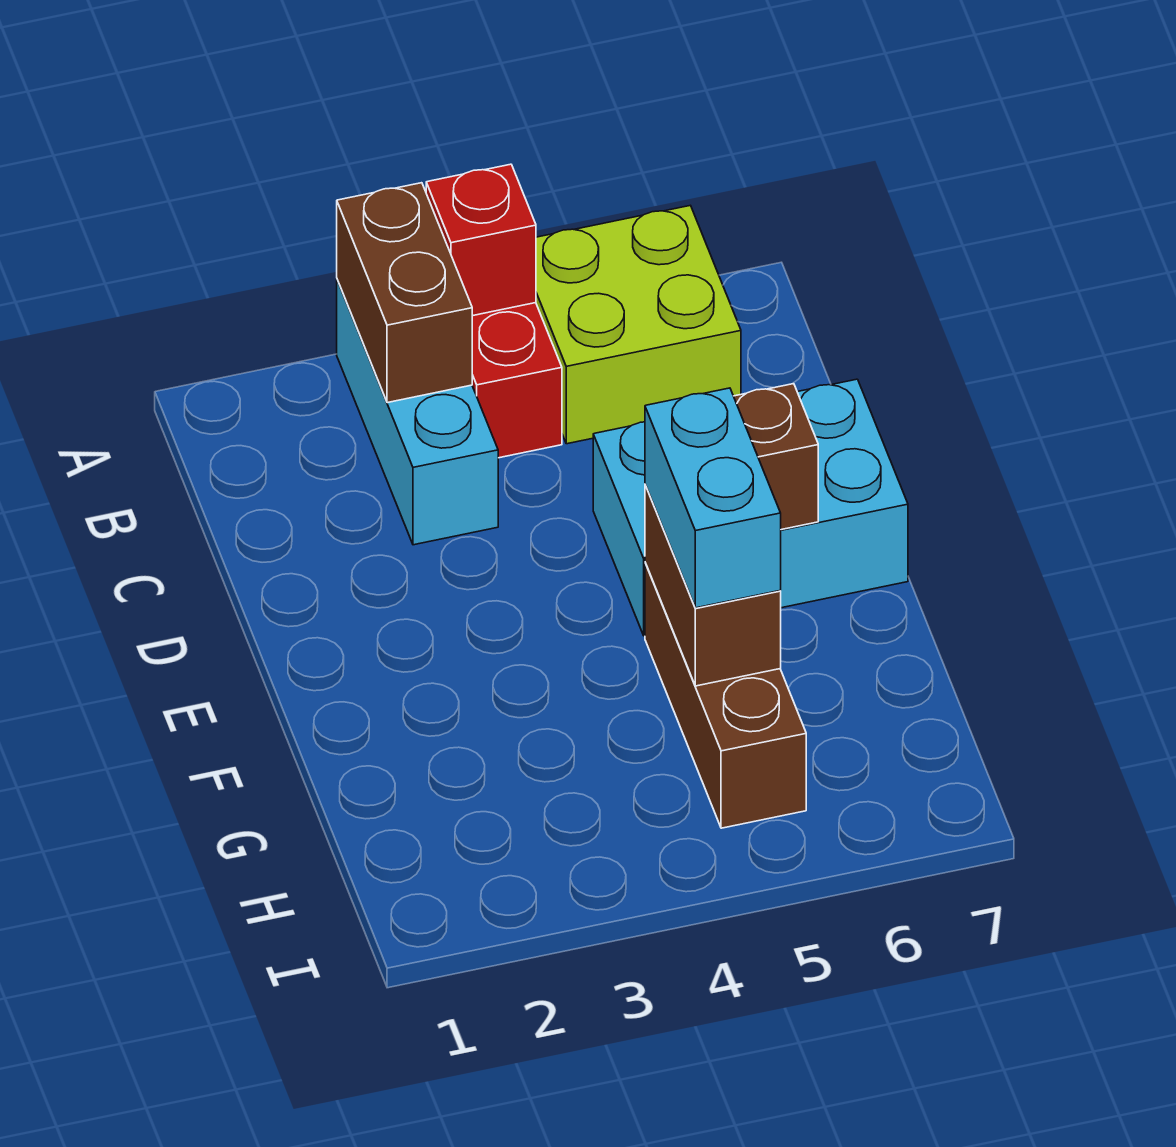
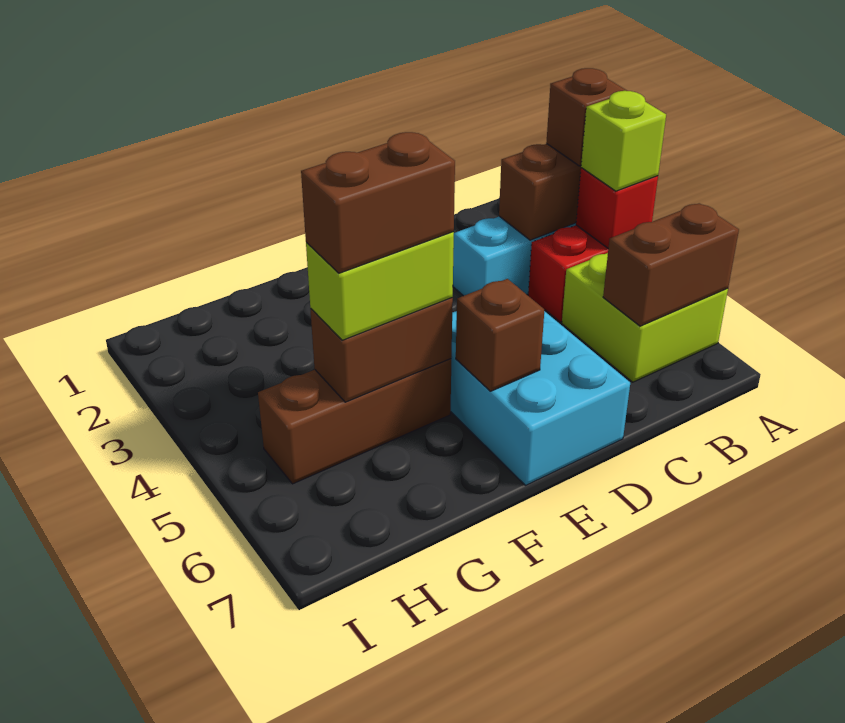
none -> brown 1x1 brick [546,68,627,166]
none -> lime 1x1 brick [581,91,666,191]
none -> brown 1x2 brick [603,203,739,326]
cyan 1x2 brick [645,388,781,608] -> lime 1x2 brick [306,232,454,340]
none -> brown 1x2 brick [301,132,455,273]

